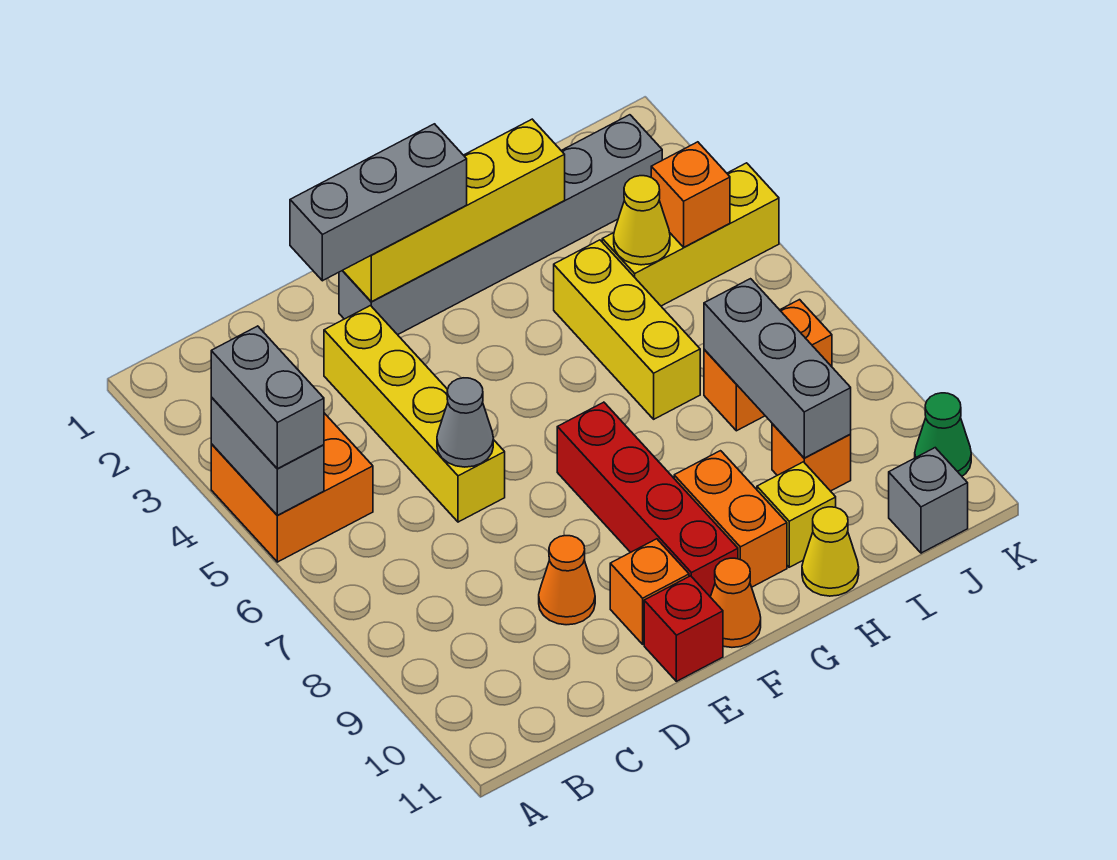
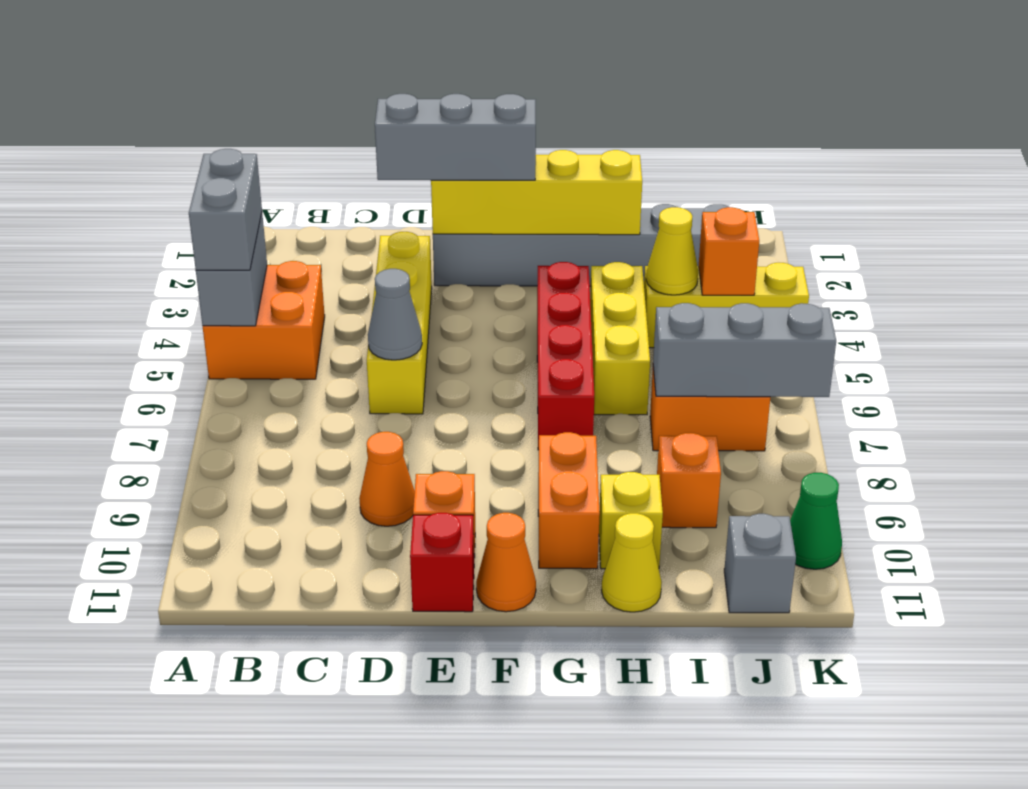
red 1x4 brick [557,402,738,597] -> red 1x4 brick moved to [537,262,594,450]
grey 1x3 brick [704,279,851,458] -> grey 1x3 brick turned to [653,303,836,397]

